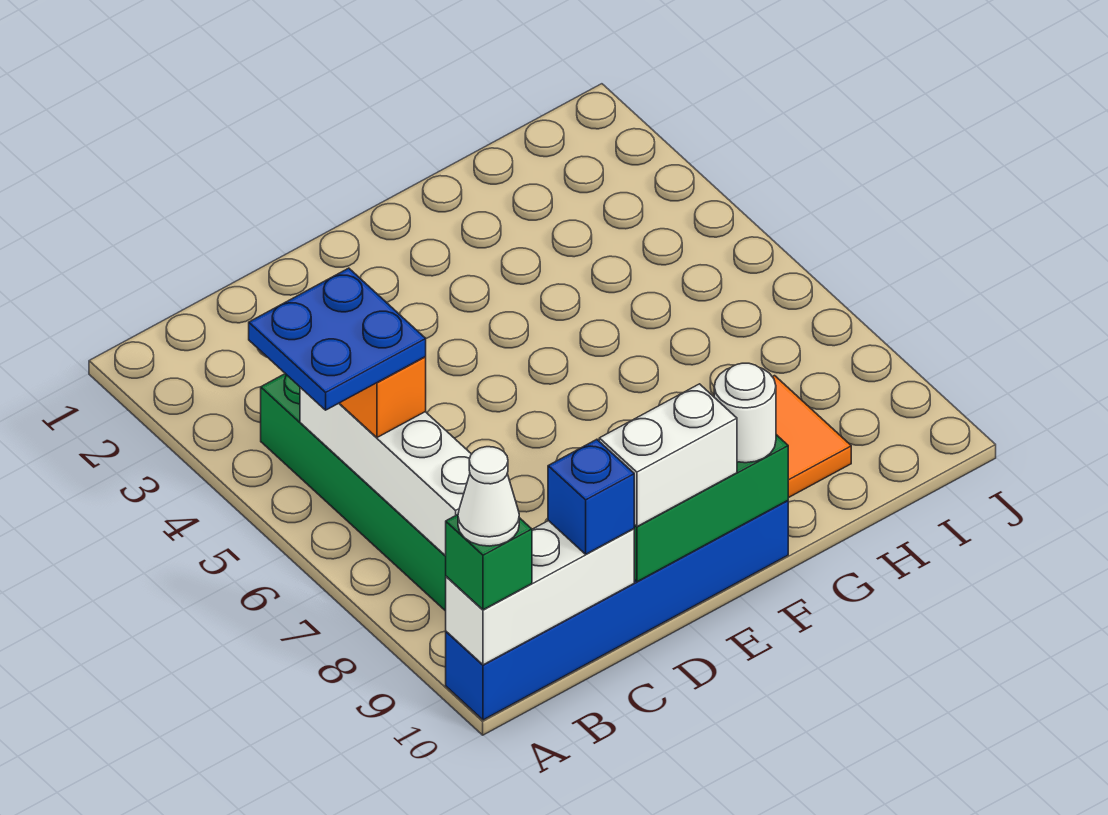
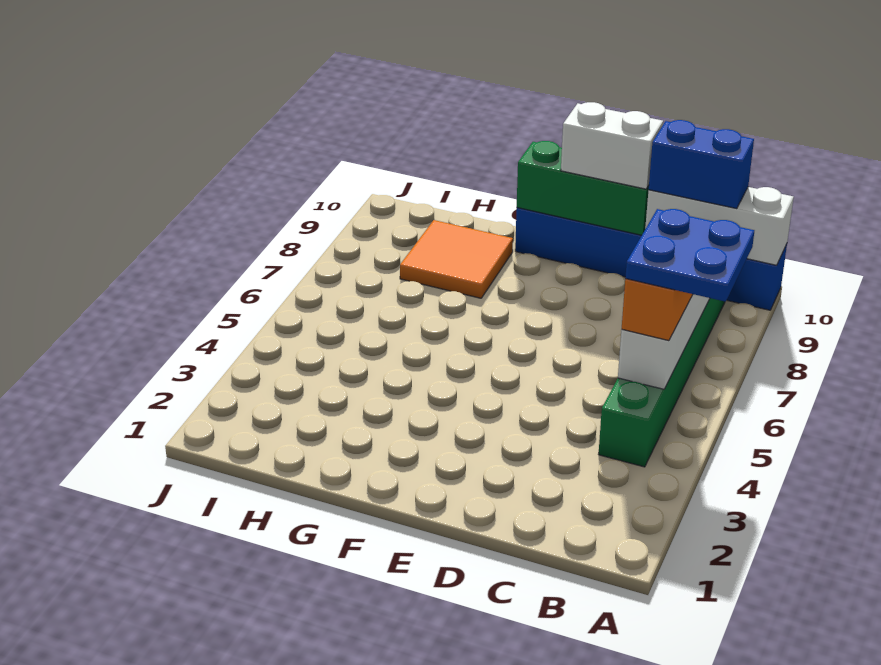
green 1x1 brick [446,515,532,610] -> none
white 1x1 cone [458,447,519,546] -> none
blue 1x1 brick [548,439,634,554] -> blue 1x2 brick [649,120,754,209]
white 1x1 round brick [714,363,776,463] -> none

